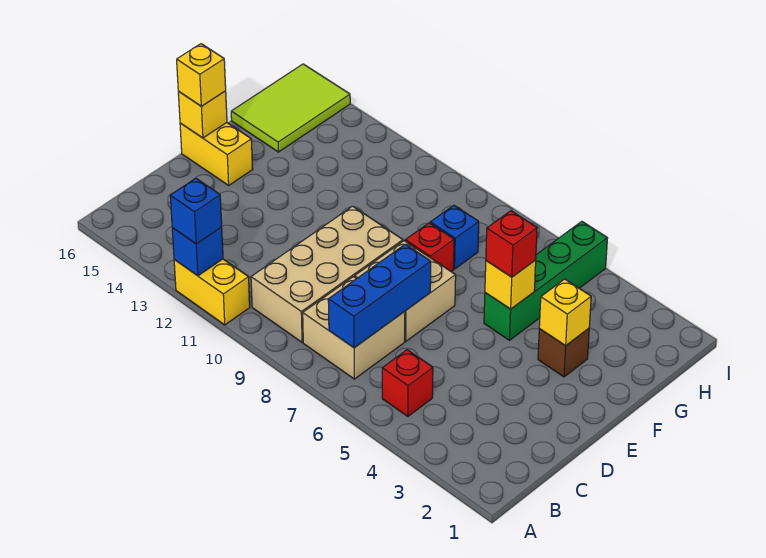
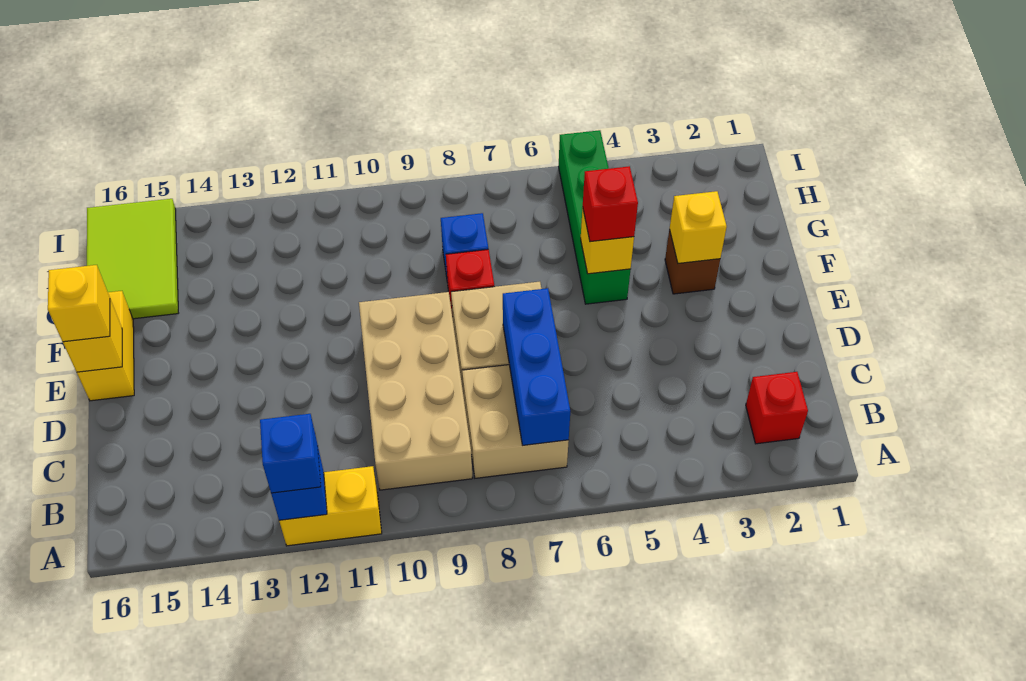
red 1x1 brick [382,350,433,416] -> red 1x1 brick moved to [746,372,808,444]
yellow 1x2 brick [180,123,253,185] -> yellow 1x2 brick turned to [77,291,134,401]

